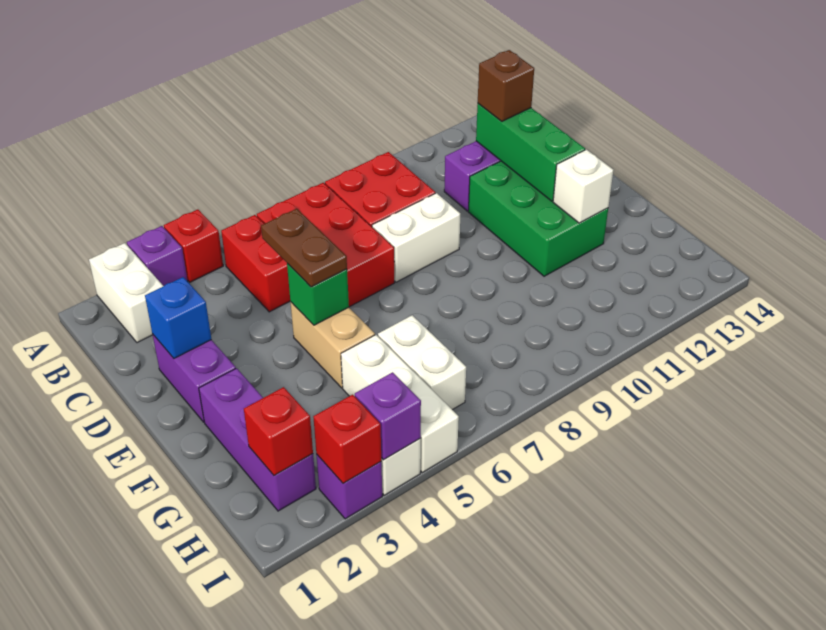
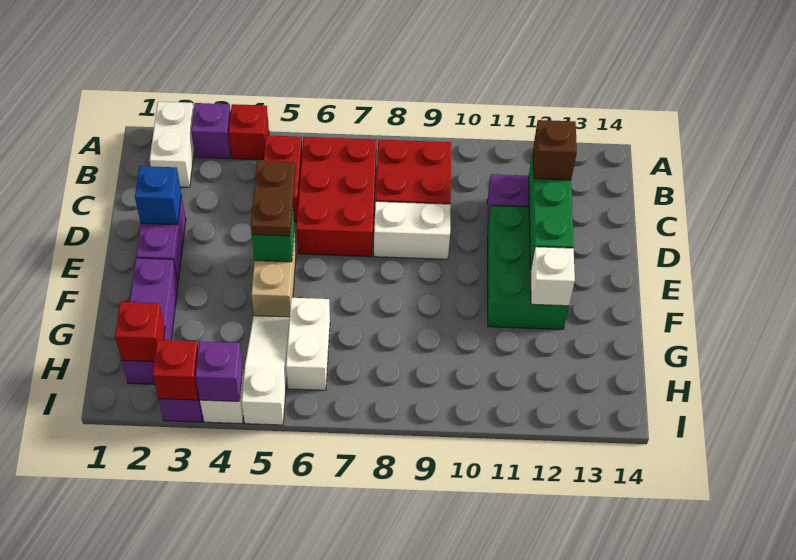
white 1x3 brick [341,335,459,472] -> white 1x3 slope [242,316,290,425]

